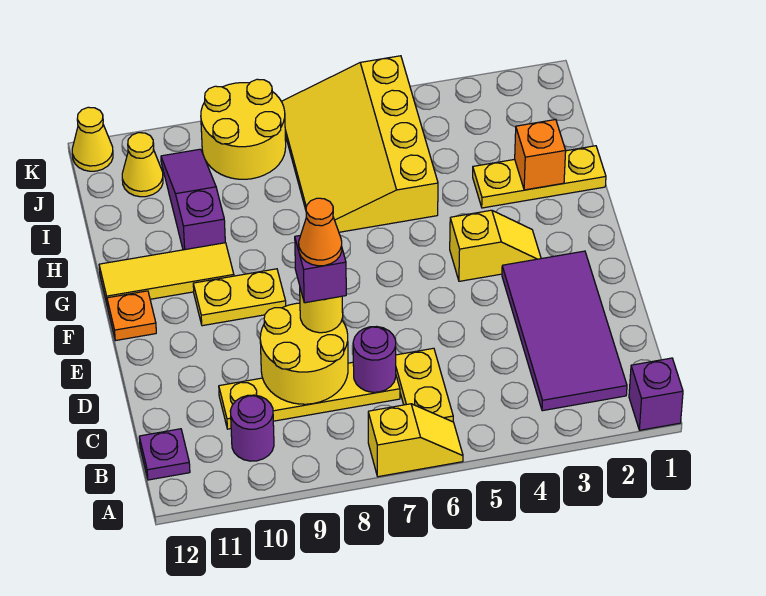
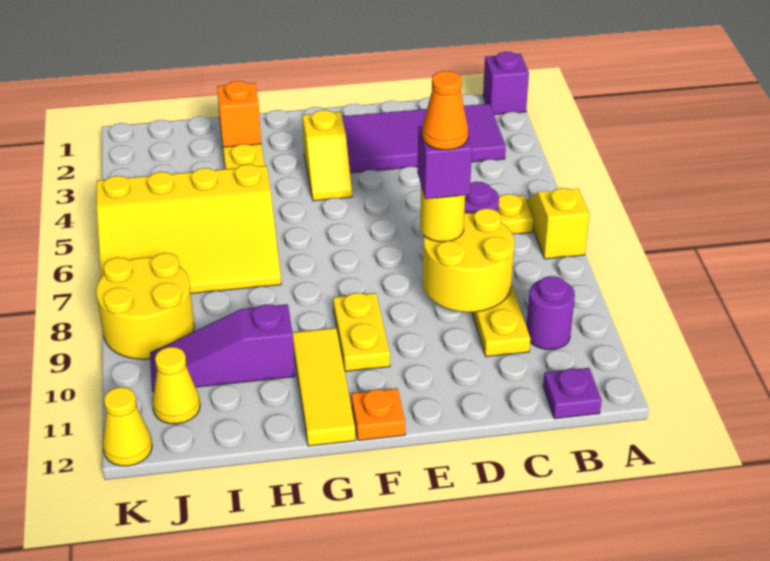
yellow 1x2 slope [450,210,541,281] -> yellow 1x2 slope turned to [302,110,352,201]

